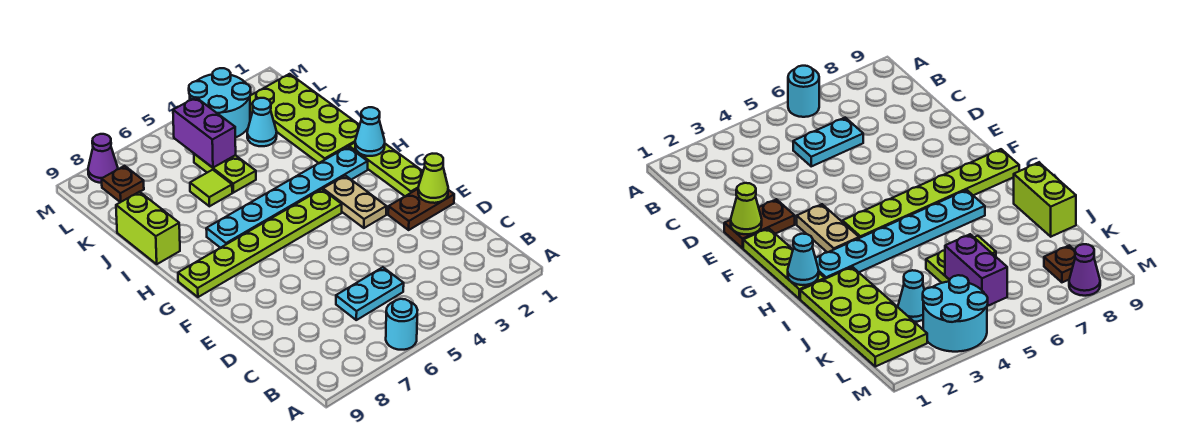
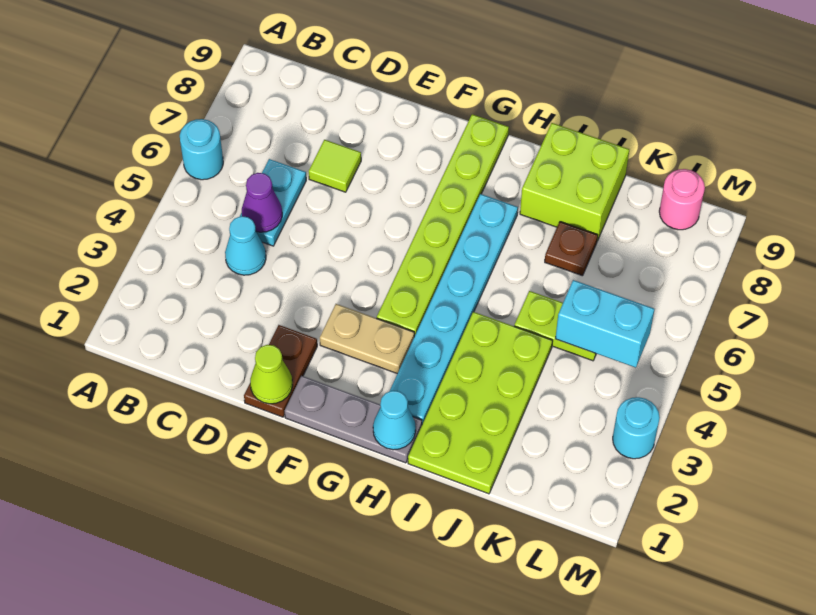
lime 1x3 plate [349,143,423,196] -> grey 1x3 plate [285,376,422,463]
lime 2x4 plate [250,74,360,163] -> lime 2x4 plate turned to [408,312,553,494]
lime 1x2 brick [116,192,180,264] -> lime 2x2 brick [520,123,629,241]
lime 1x1 tile [190,170,232,206] -> lime 1x1 tile moved to [309,140,361,192]
cyan 1x1 cone [247,98,277,146] -> cyan 1x1 cone moved to [225,216,266,275]
purple 1x2 brick [173,97,236,168] -> cyan 1x2 brick [555,280,654,368]
cyan 2x2 round brick [189,68,251,138] -> cyan 1x1 round brick [613,397,660,459]
brown 1x1 plate [102,166,144,202] -> brown 1x1 plate moved to [545,222,598,276]
none -> pink 1x1 round brick [659,169,705,230]
purple 1x1 cone [88,134,118,183] -> purple 1x1 cone moved to [242,173,282,232]

